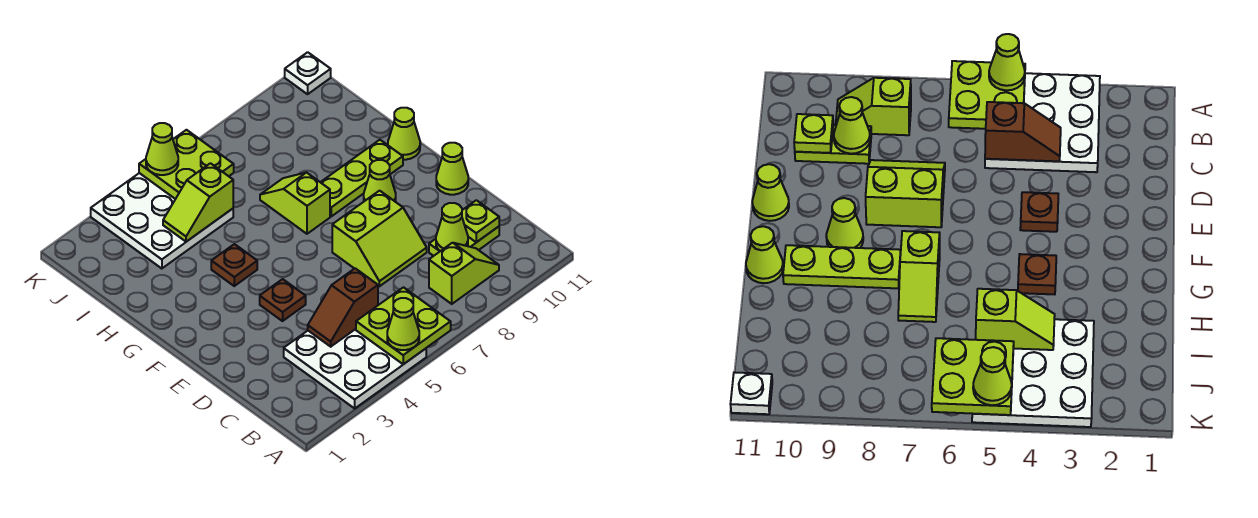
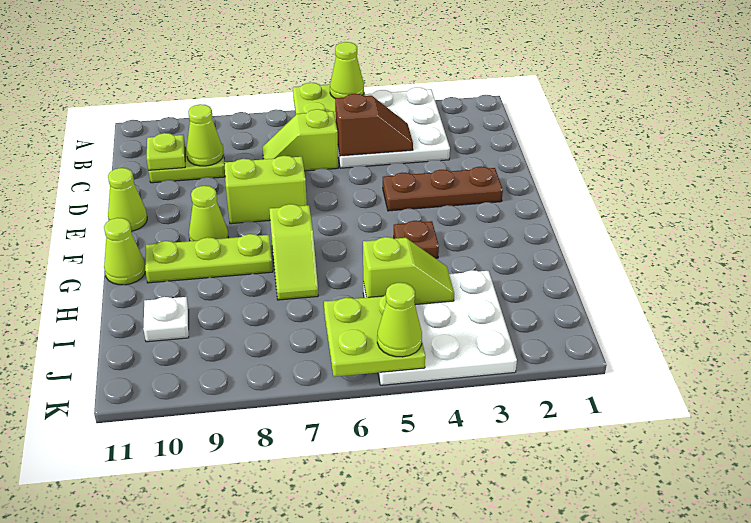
lime 1x2 slope [429,243,499,304] -> lime 1x2 slope moved to [263,109,338,171]
brown 1x1 plate [260,279,306,321] -> brown 1x3 plate [383,167,503,211]
white 1x1 plate [285,52,331,94] -> white 1x1 plate moved to [143,297,189,342]

